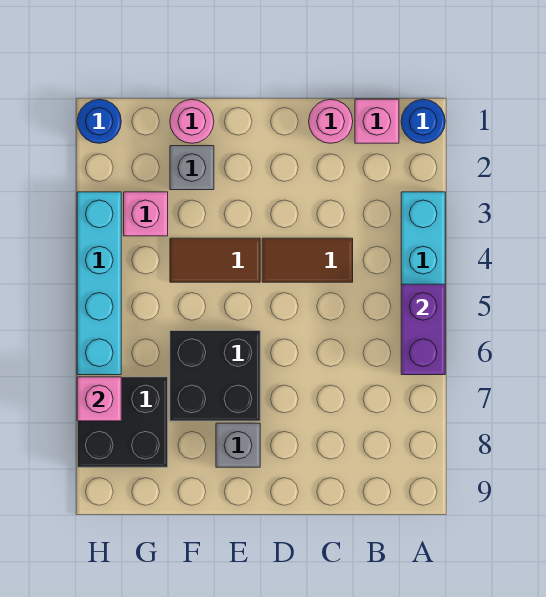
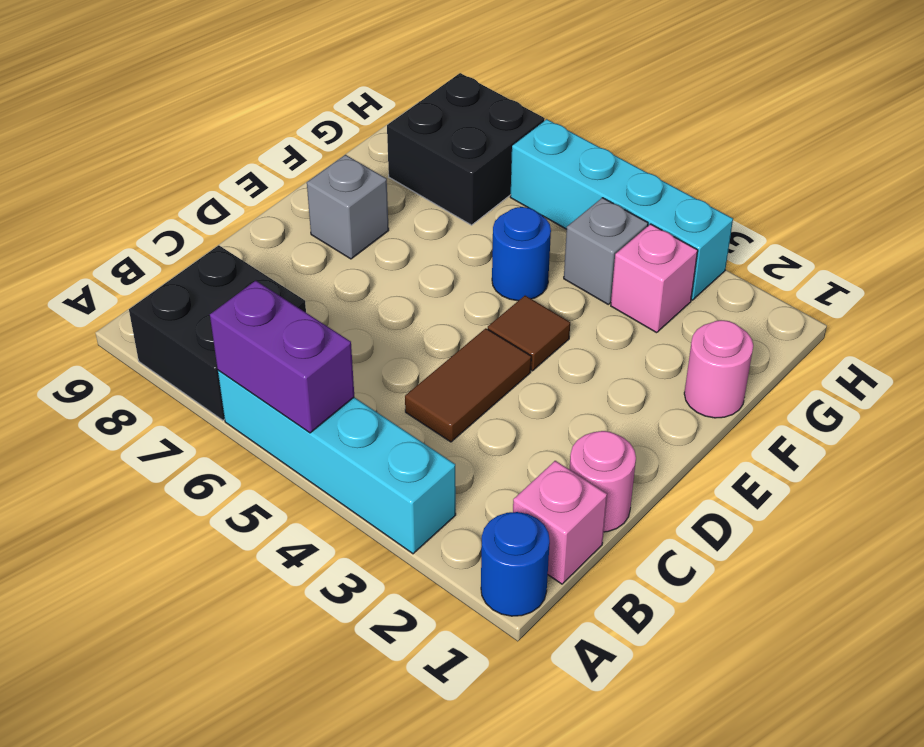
brown 1x2 tile [170,238,260,282] -> brown 1x1 tile [488,296,570,371]
black 2x2 brick [170,331,260,421] -> black 2x2 brick moved to [129,245,306,420]
grey 1x1 brick [170,146,214,190] -> grey 1x1 brick moved to [564,198,648,304]
blue 1x1 round brick [77,99,121,143] -> blue 1x1 round brick moved to [492,207,551,301]
pink 1x1 brick [77,377,121,421] -> none

